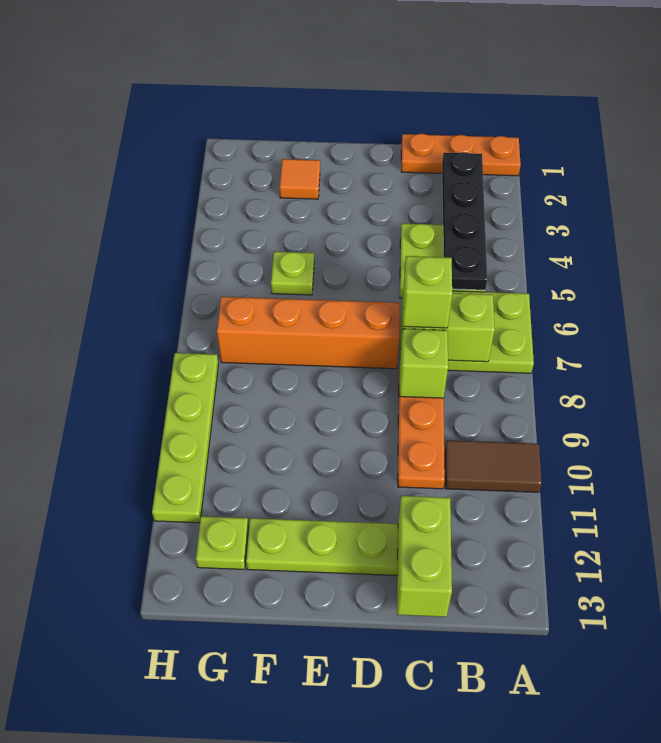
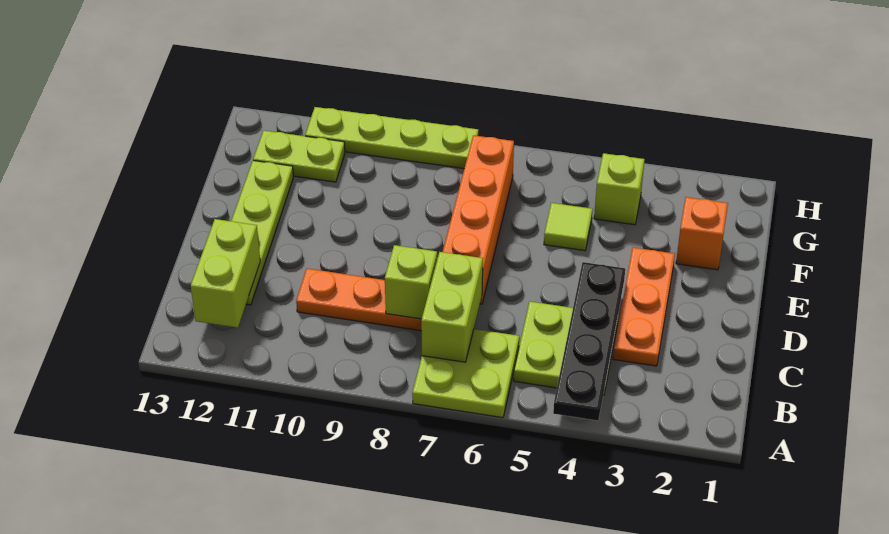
orange 1x3 plate [401,134,521,176] -> orange 1x3 plate moved to [613,248,675,366]
brown 1x2 tile [445,440,542,492] -> none
black 1x4 plate [442,152,487,290] -> black 1x4 plate turned to [553,262,625,421]
lime 1x1 brick [403,256,452,328] -> lime 1x1 brick moved to [594,153,645,225]
lime 1x2 brick [397,496,452,617] -> lime 1x2 brick turned to [191,219,260,328]
orange 1x1 tile [279,159,320,199] -> orange 1x1 brick [676,197,728,270]
lime 1x1 plate [271,252,314,295] -> lime 1x1 tile [544,203,593,251]
lime 1x1 plate [196,516,249,569] -> lime 1x2 plate [253,130,345,182]

